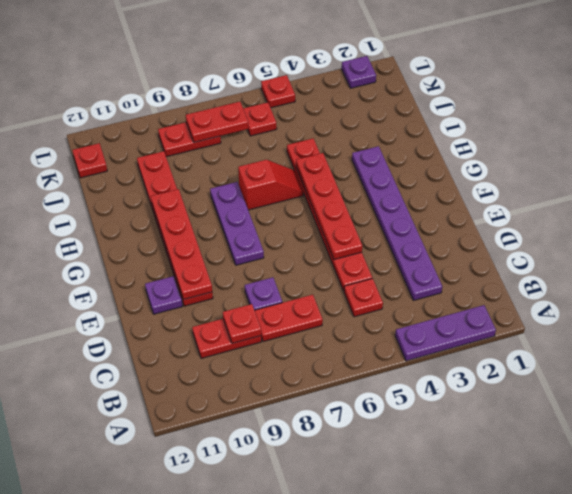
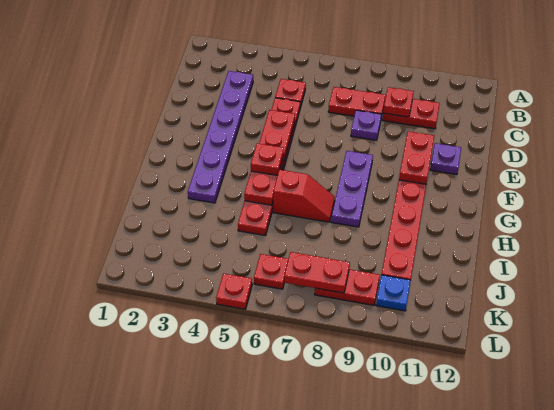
purple 1x3 plate [395,305,496,361] -> none
red 1x4 plate [151,189,212,300] -> red 1x2 plate [399,131,434,184]
red 1x2 slope [238,160,303,210] -> red 1x2 slope turned to [273,170,335,222]
none -> blue 1x1 plate [376,275,411,311]
red 1x1 plate [72,143,107,178] -> red 1x1 plate moved to [251,143,284,175]
purple 1x1 plate [342,56,376,88] -> none

